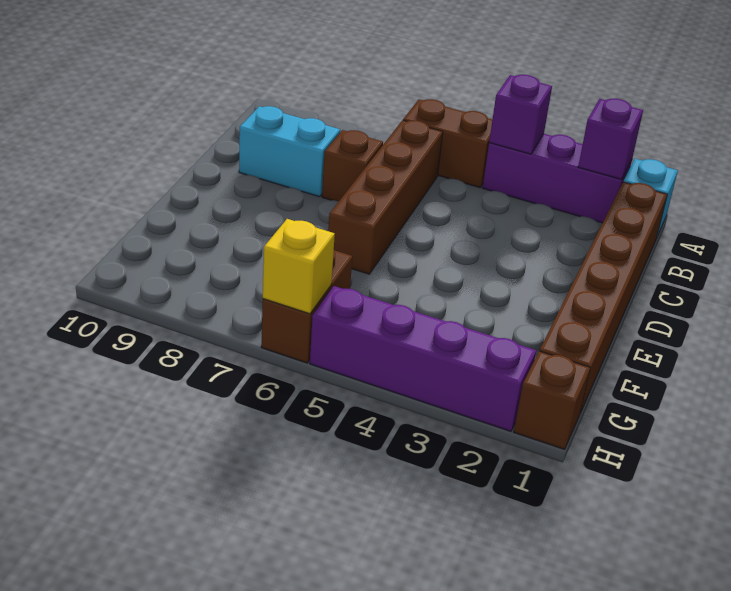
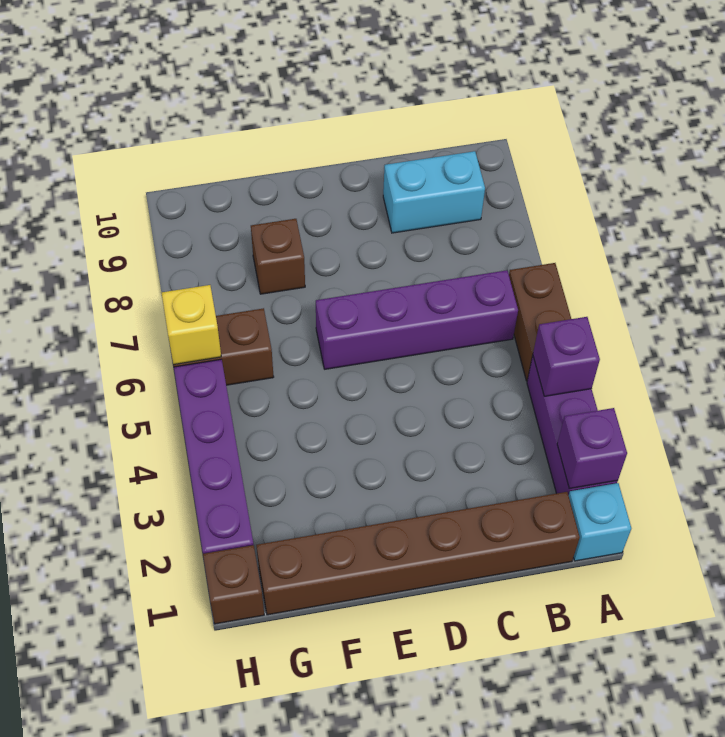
brown 1x4 brick [328,120,443,274] -> purple 1x4 brick [316,270,518,369]
brown 1x1 brick [322,130,383,201] -> brown 1x1 brick moved to [251,219,305,294]
cyan 1x2 brick [239,106,340,197] -> cyan 1x2 brick turned to [383,151,485,233]

